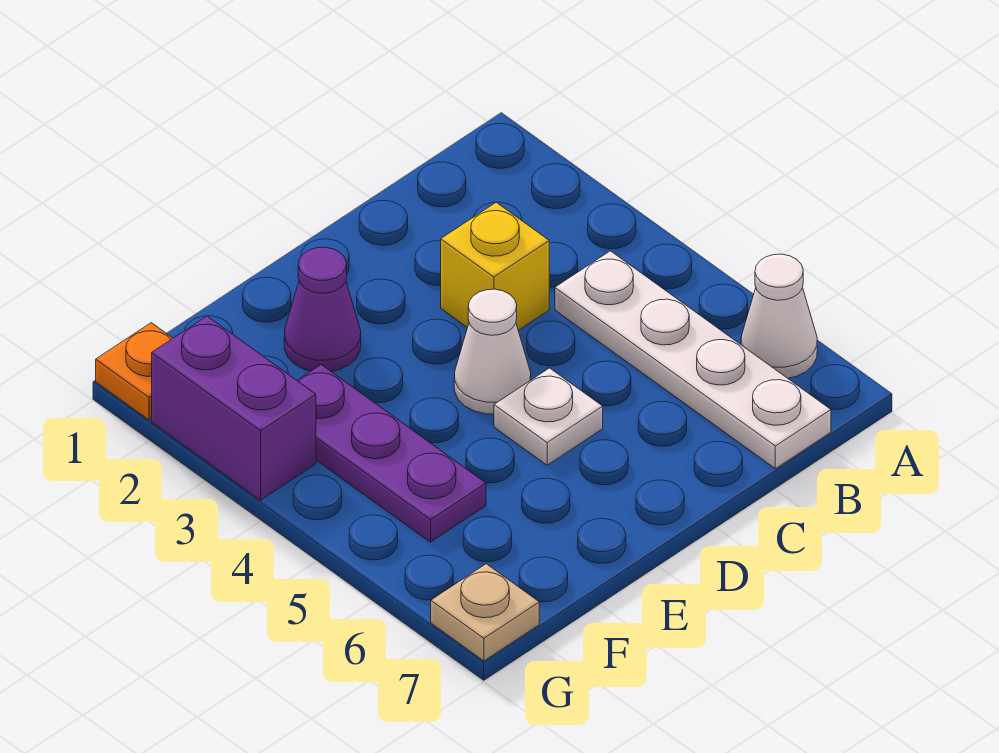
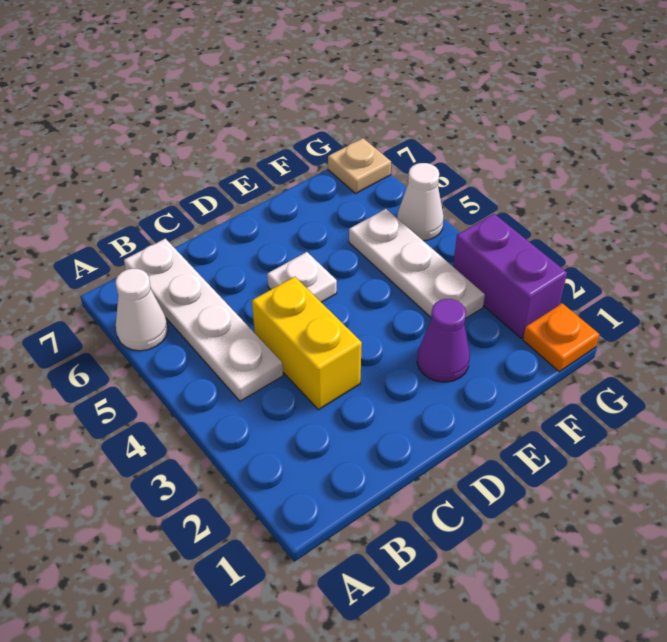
yellow 1x1 brick [441,202,549,330] -> yellow 1x2 brick [252,277,362,410]
white 1x1 cone [454,289,531,414] -> white 1x1 cone moved to [397,163,444,241]
purple 1x3 plate [297,365,486,542] -> white 1x3 plate [349,209,485,319]

